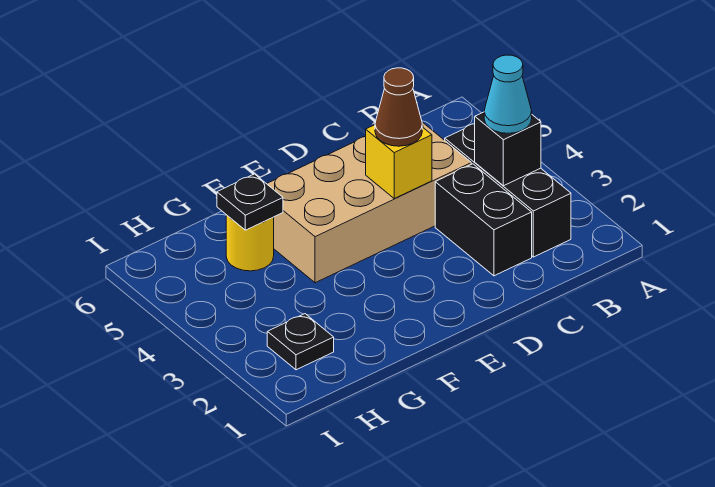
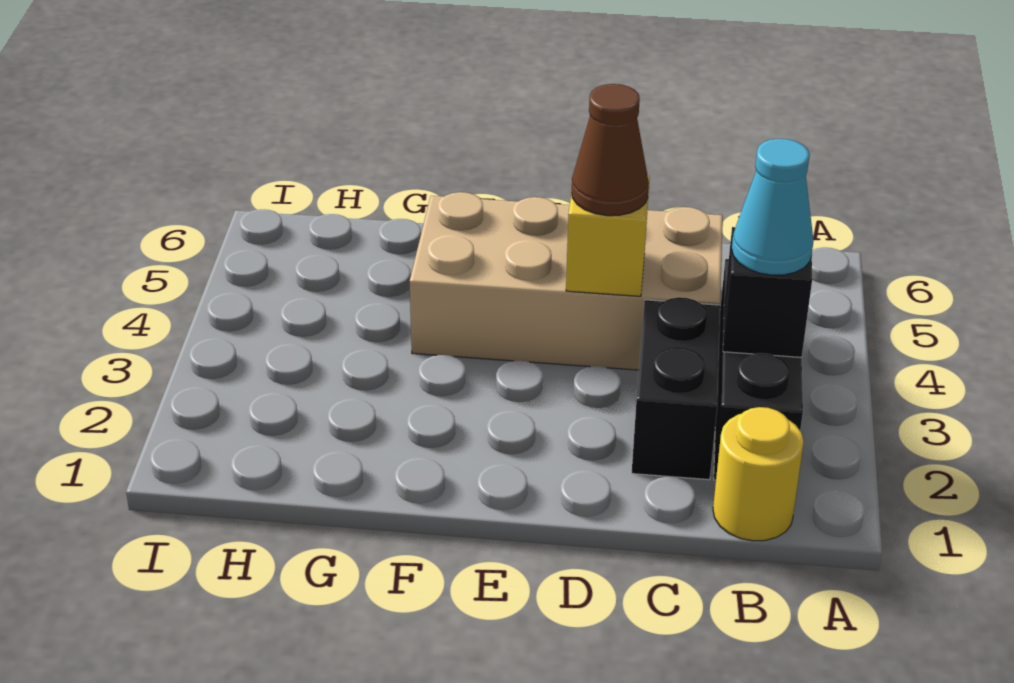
yellow 1x1 round brick [226,215,274,271] -> yellow 1x1 round brick moved to [713,407,804,541]
black 1x1 plate [217,174,283,230] -> none
black 1x1 plate [267,314,334,370] -> none

